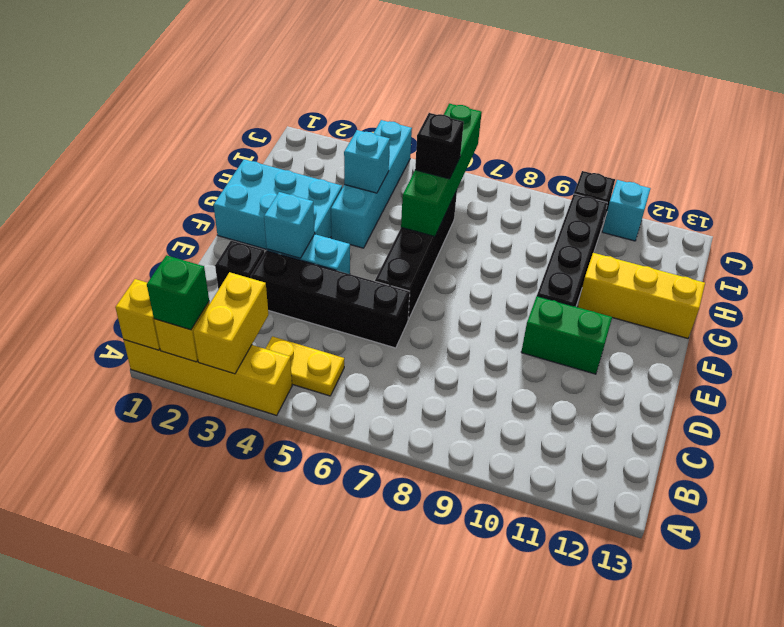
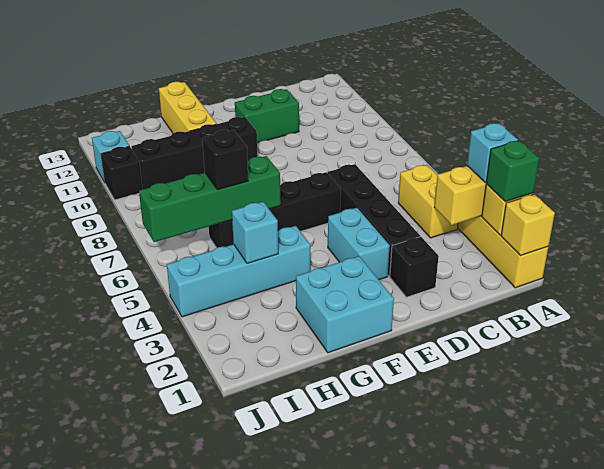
yellow 1x2 plate [265,336,344,396] -> yellow 1x2 brick [398,165,458,238]
cyan 1x1 brick [264,192,315,258] -> cyan 1x1 brick moved to [467,123,518,183]
green 1x2 brick [521,296,612,374] -> green 1x2 brick turned to [235,89,299,143]
cyan 2x3 brick [214,159,342,249] -> cyan 2x2 brick [296,256,394,353]

